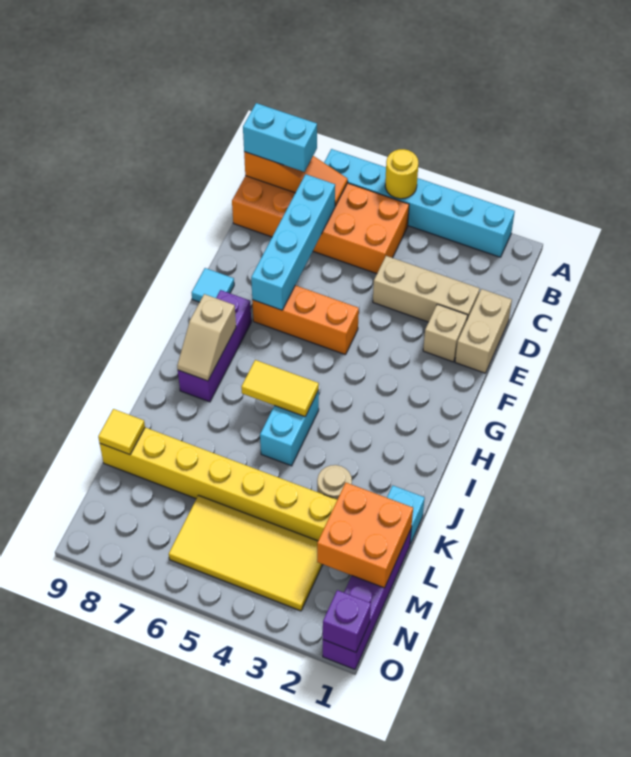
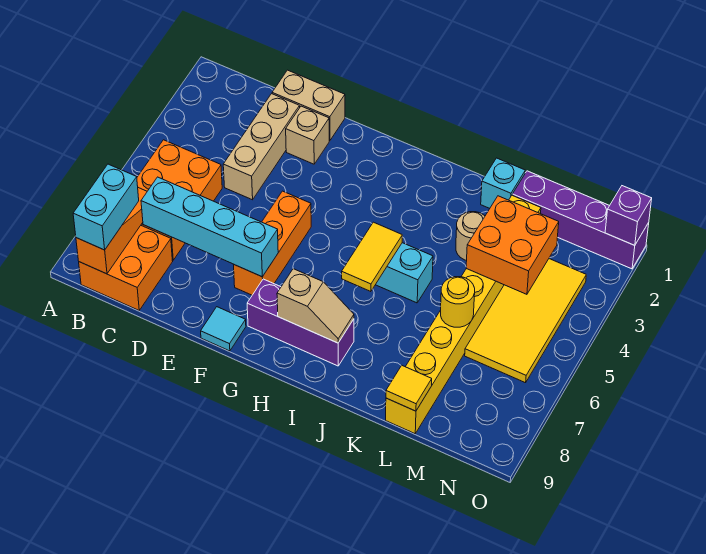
cyan 1x6 brick [324,149,515,257] -> none
yellow 1x1 round brick [385,149,418,199] -> yellow 1x1 round brick moved to [441,277,475,327]
orange 2x2 brick [317,483,413,588] -> orange 2x2 brick moved to [466,196,559,294]

